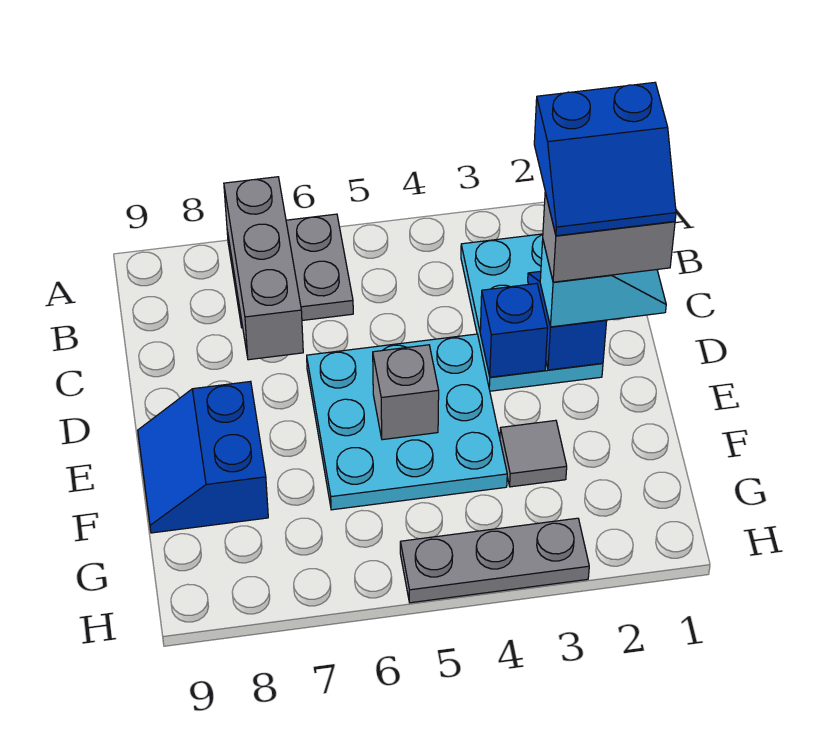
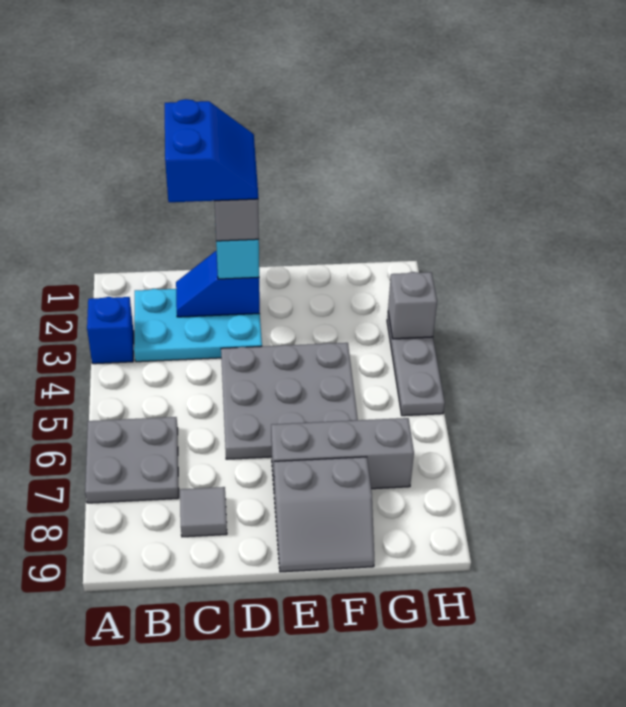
grey 1x3 brick [224,177,303,360] -> grey 1x3 brick moved to [271,418,414,489]
blue 1x1 brick [480,284,548,377] -> blue 1x1 brick moved to [87,297,134,364]
cyan 3x3 plate [307,334,507,510] -> grey 3x3 plate [221,343,358,459]
grey 1x1 brick [373,345,439,440] -> grey 1x1 brick moved to [388,272,437,339]
blue 2x2 slope [138,381,268,533] -> grey 2x2 slope [274,457,374,572]
grey 1x1 tile [500,420,567,487] -> grey 1x1 tile moved to [180,487,227,537]

